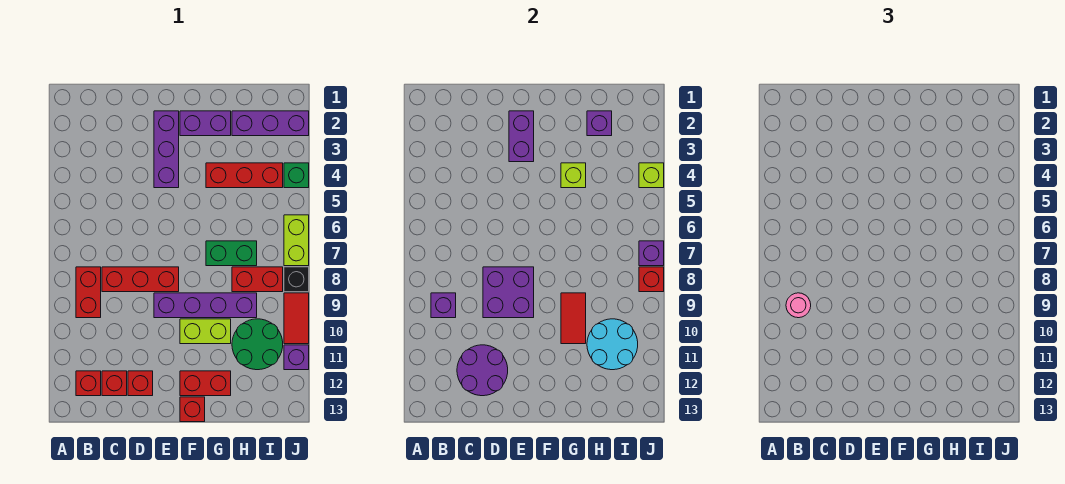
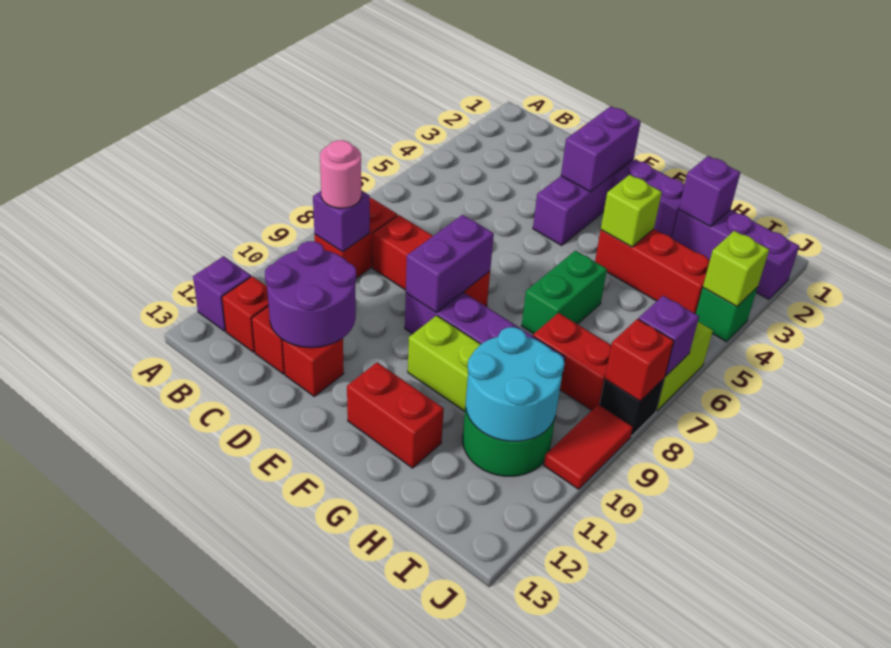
purple 2x2 brick [483,267,534,318] -> purple 1x2 brick [406,215,494,312]
red 1x1 brick [180,397,205,422] -> none
green 1x2 brick [206,241,257,266] -> green 1x2 brick turned to [522,251,607,334]
red 1x2 tile [561,293,586,344] -> none
purple 1x1 brick [284,345,309,370] -> purple 1x1 brick moved to [193,256,251,331]

